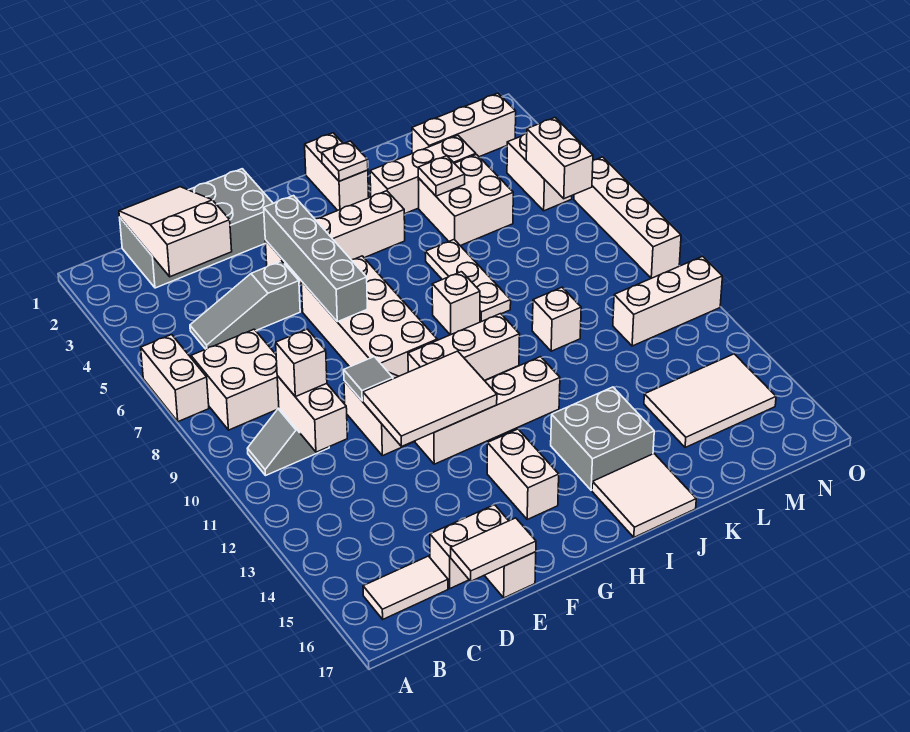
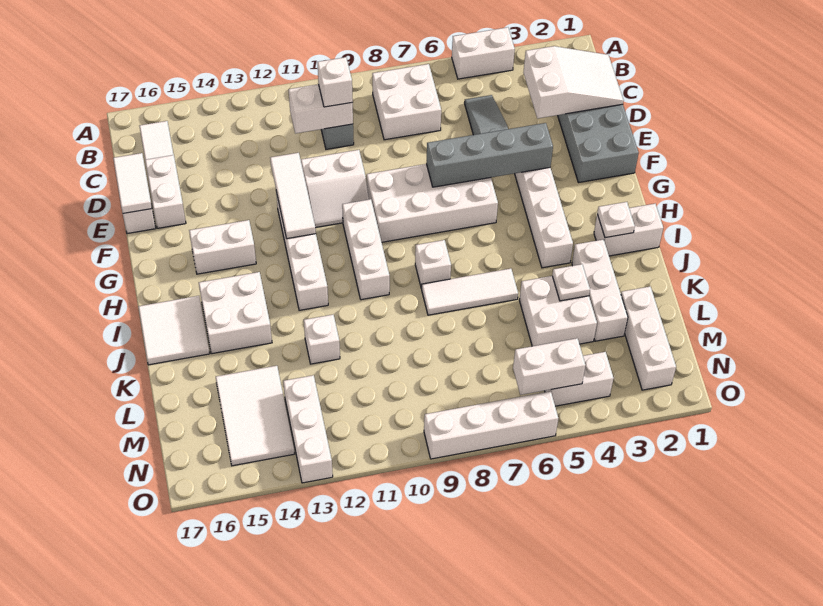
white 1x2 brick [141,335,209,422] -> white 1x2 brick moved to [452,27,515,79]
grey 1x1 tile [344,357,393,401] -> none
white 2x3 tile [363,351,497,447] -> white 1x3 tile [270,153,316,239]
grey 2x2 brick [551,387,654,490] -> white 2x2 brick [199,272,272,354]
white 1x3 plate [425,240,511,321] -> white 1x3 tile [422,269,518,315]
white 1x1 brick [532,287,581,351] -> white 1x1 brick moved to [304,315,340,364]
white 1x3 brick [613,256,723,346] -> white 1x3 brick moved to [283,375,333,483]

